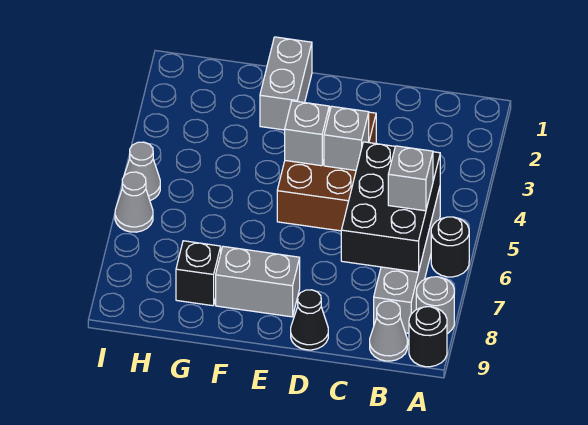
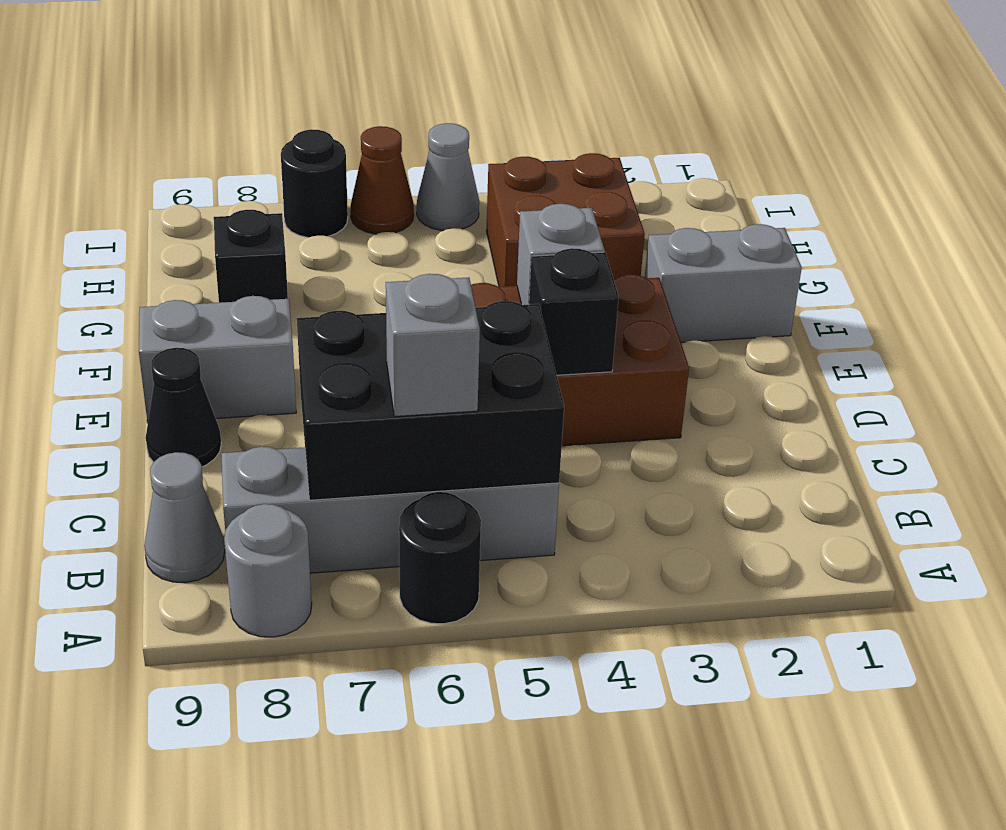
black 1x1 round brick [409,307,447,367] -> black 1x1 round brick moved to [281,129,348,238]
grey 1x1 brick [324,106,369,170] -> black 1x1 brick [529,248,619,375]
grey 1x2 brick [216,246,300,317] -> grey 1x2 brick turned to [139,296,296,423]
none -> brown 2x2 brick [487,153,645,287]
grey 1x1 cone [115,172,153,232] -> brown 1x1 cone [351,126,414,234]

